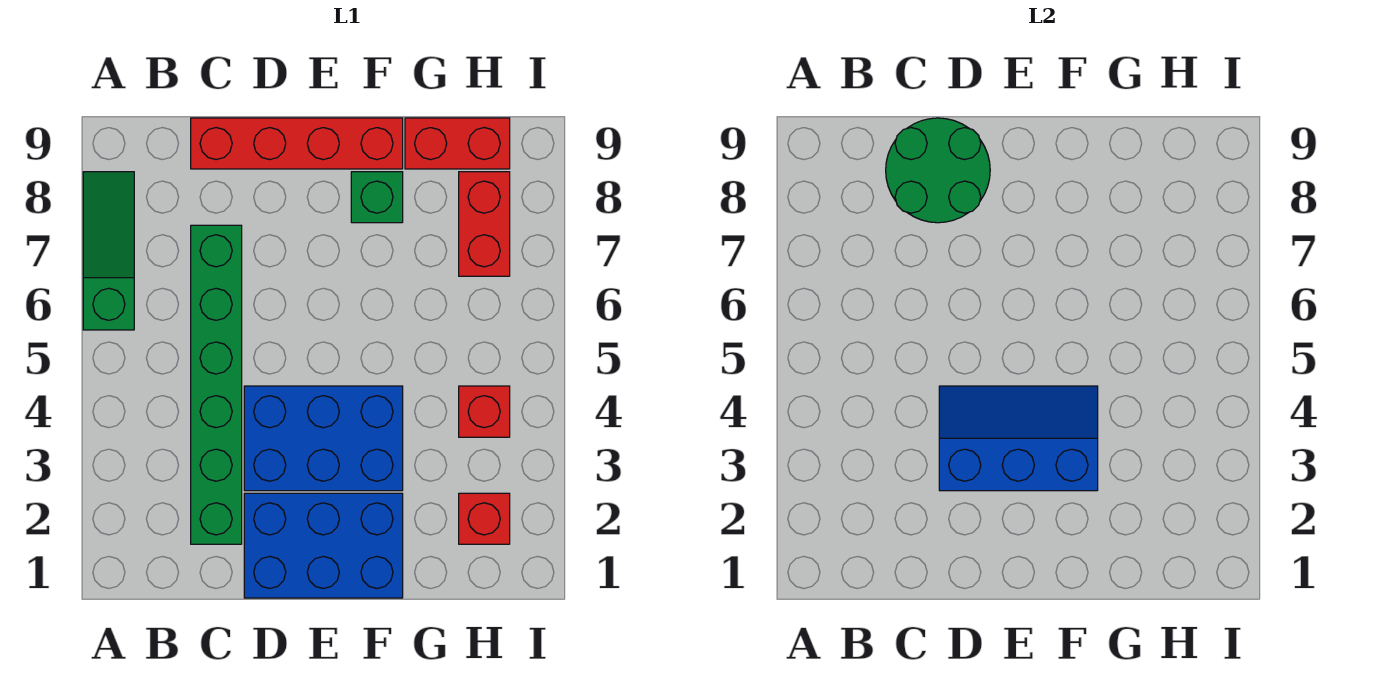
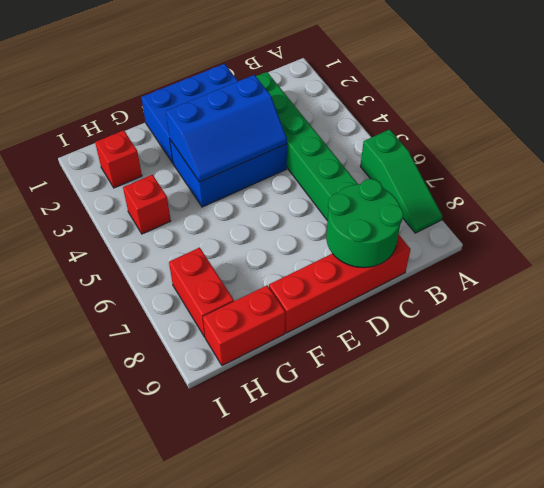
green 1x1 brick [351,172,403,223] -> none

